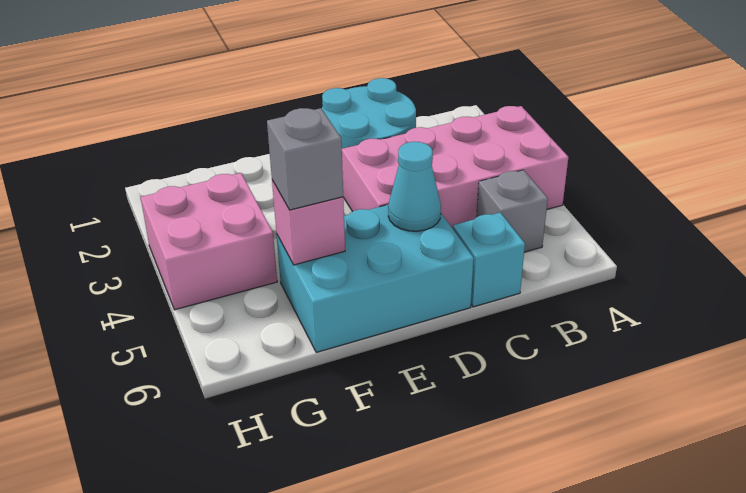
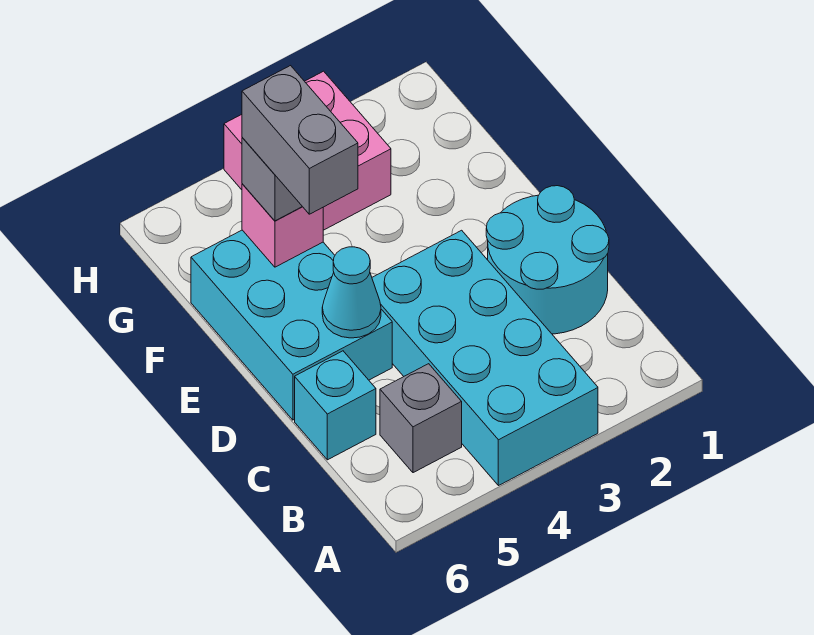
pink 2x4 brick [342,106,568,228] -> cyan 2x4 brick [372,230,598,486]
none -> grey 1x2 brick [242,66,358,214]

